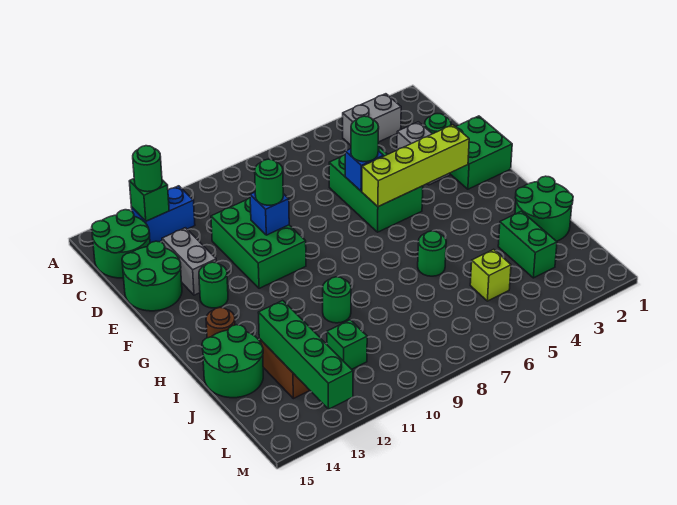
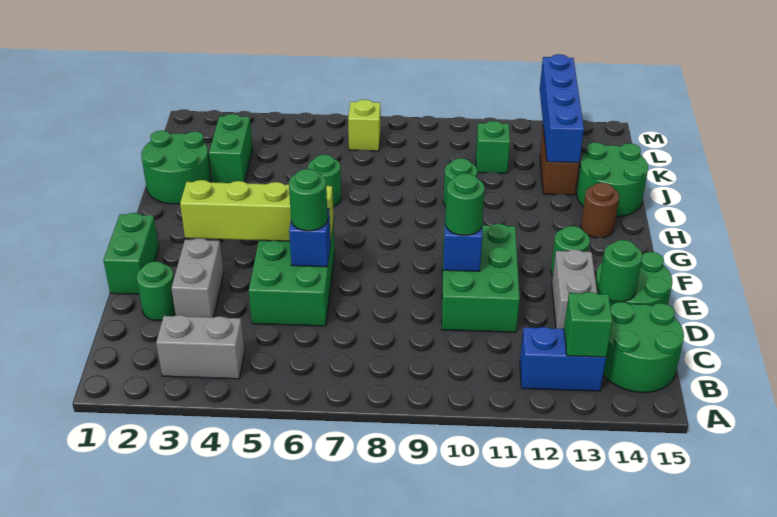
green 1x1 round brick [133,146,162,192] -> green 1x1 round brick moved to [599,240,643,302]
green 2x2 brick [450,116,512,189] -> green 1x2 brick [103,213,159,294]
green 1x4 brick [258,300,353,409] -> blue 1x4 brick [540,54,584,163]
lime 1x1 brick [470,249,511,301] -> lime 1x1 brick moved to [348,100,381,151]

